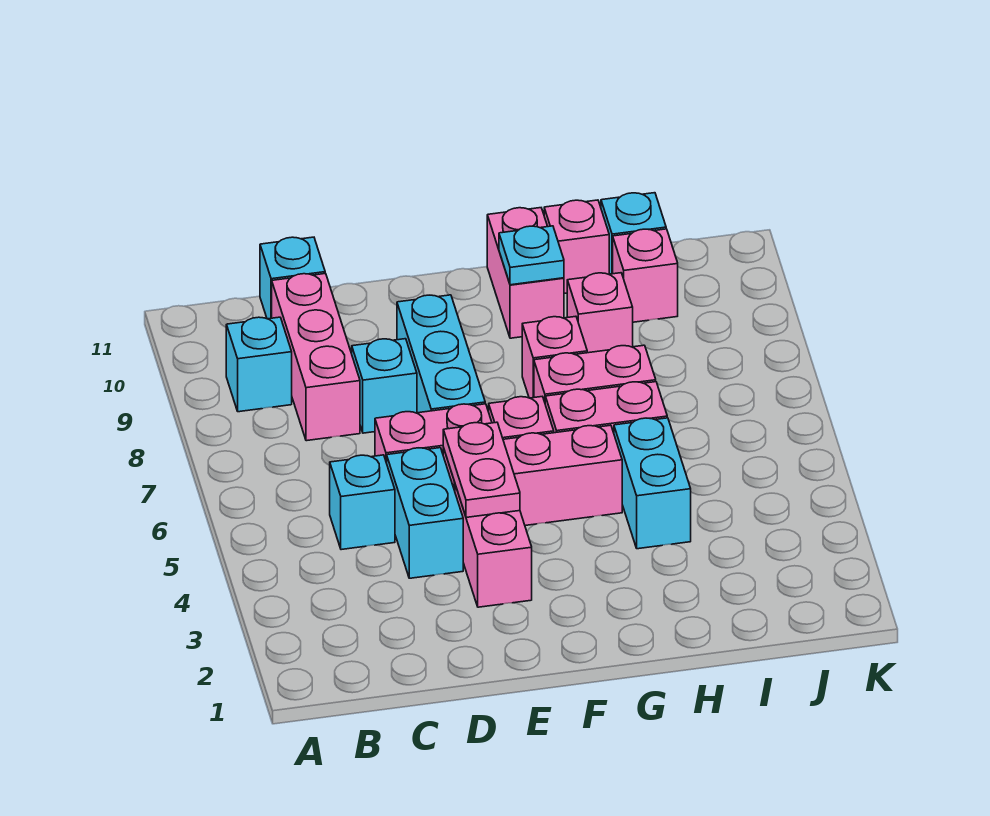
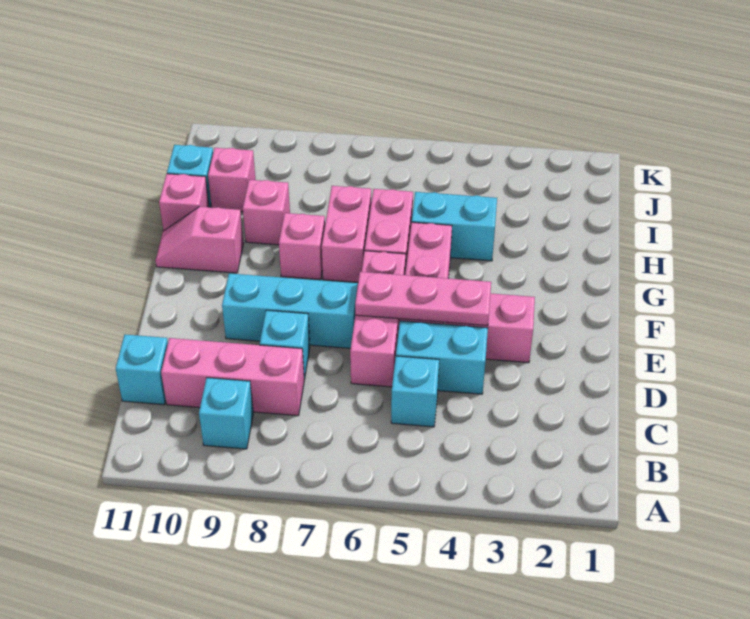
pink 1x2 plate [443,422,520,517] -> pink 1x3 plate [355,272,491,326]
pink 1x2 brick [487,208,564,338] -> pink 1x2 slope [156,207,244,273]
cyan 1x1 plate [499,226,564,285] -> none

